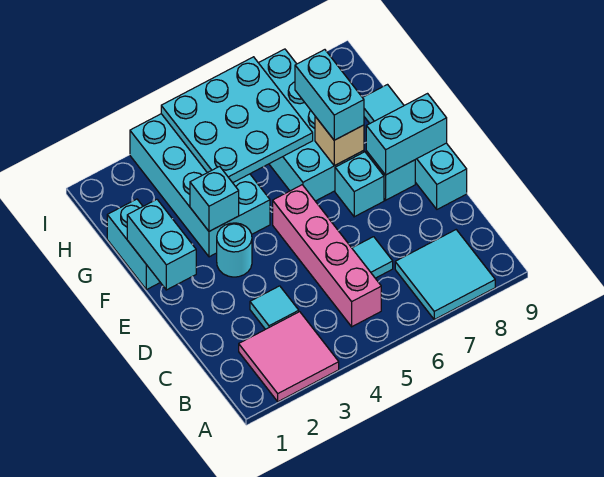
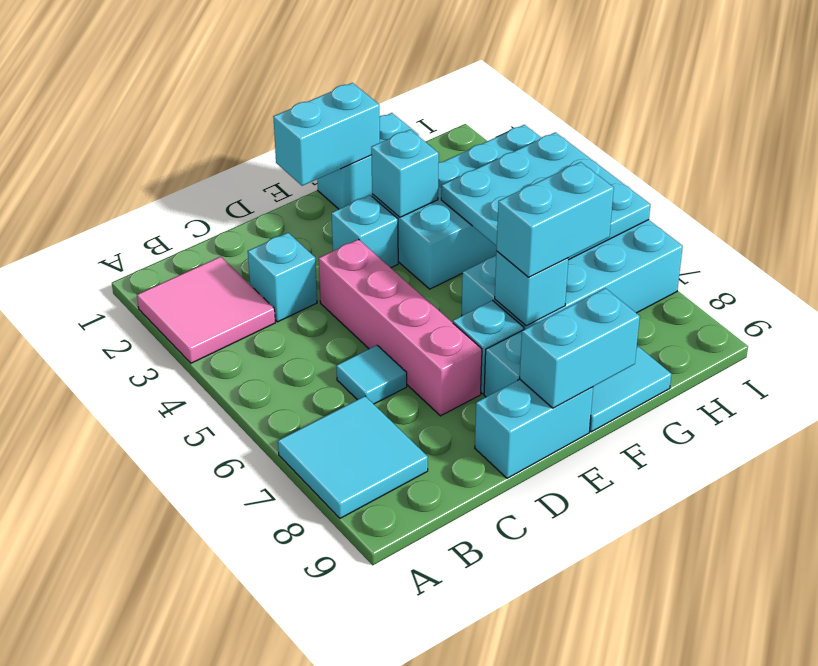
pink 1x4 brick [273,185,381,327] -> pink 1x4 brick turned to [319,239,482,416]
cyan 1x1 tile [250,286,299,329] -> cyan 1x1 brick [248,233,317,322]
cyan 1x1 round brick [217,223,252,277] -> cyan 1x1 brick [332,195,398,268]
cyan 1x2 brick [366,94,447,175] -> cyan 1x2 brick turned to [520,288,640,408]
tan 1x1 brick [315,116,364,166] -> cyan 1x1 brick [495,251,569,326]

